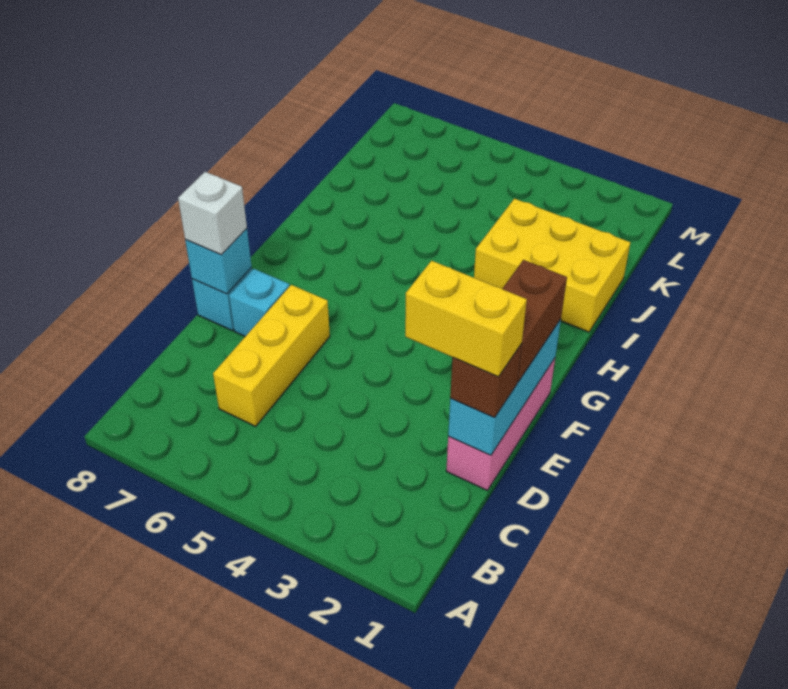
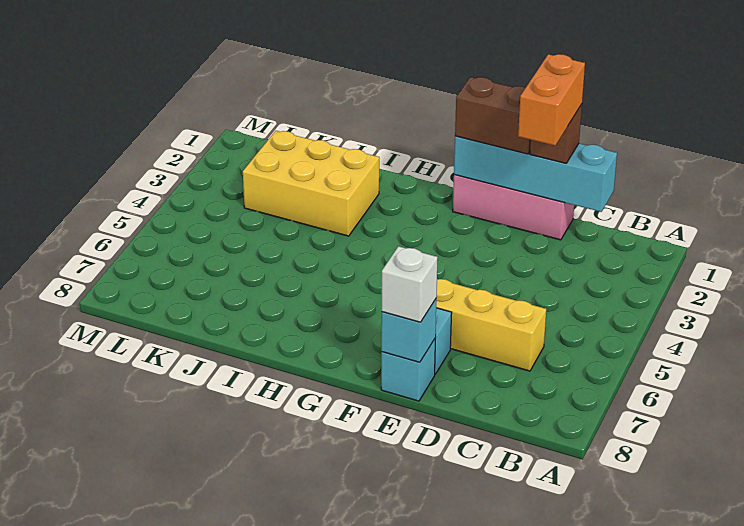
cyan 1x3 brick [448,319,561,455] -> cyan 1x4 brick [454,136,617,212]
yellow 1x2 brick [405,261,527,377] -> orange 1x2 brick [518,54,585,146]
yellow 2x3 brick [474,199,630,332] -> yellow 2x3 brick turned to [243,131,379,236]

